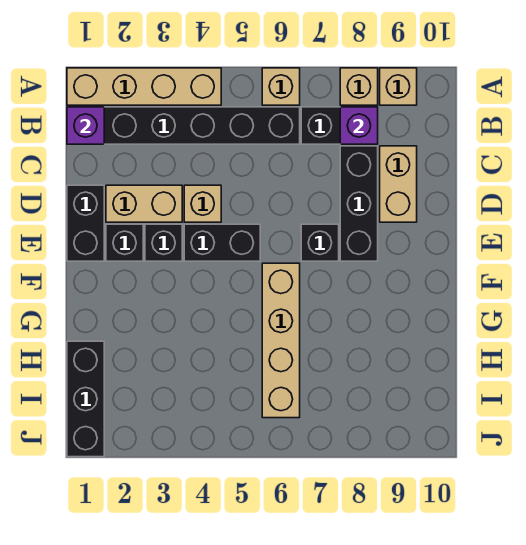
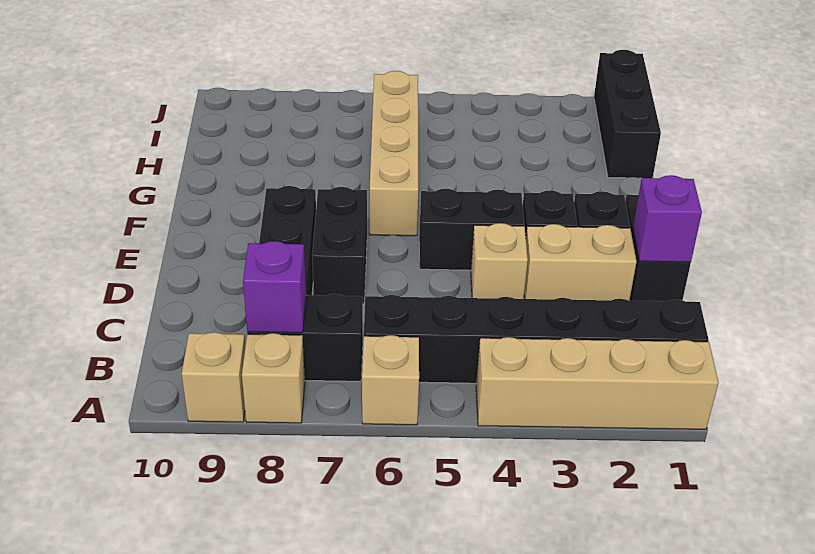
purple 1x1 brick [67,107,104,144] -> purple 1x1 brick moved to [633,175,702,262]
tan 1x2 brick [380,146,417,222] -> none
black 1x1 brick [301,224,339,261] -> black 1x2 brick [312,187,367,304]

